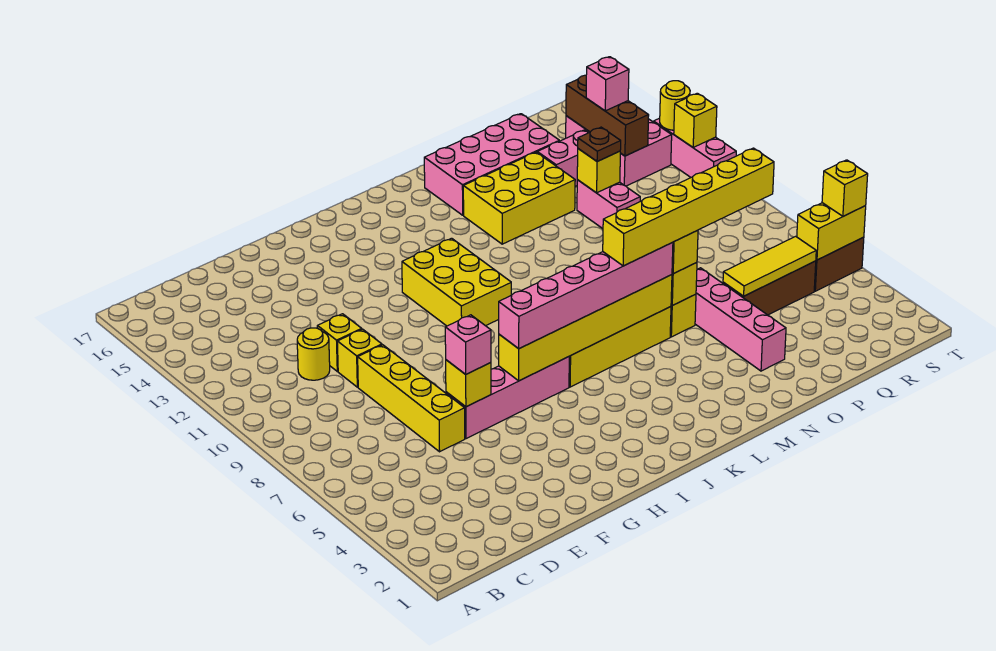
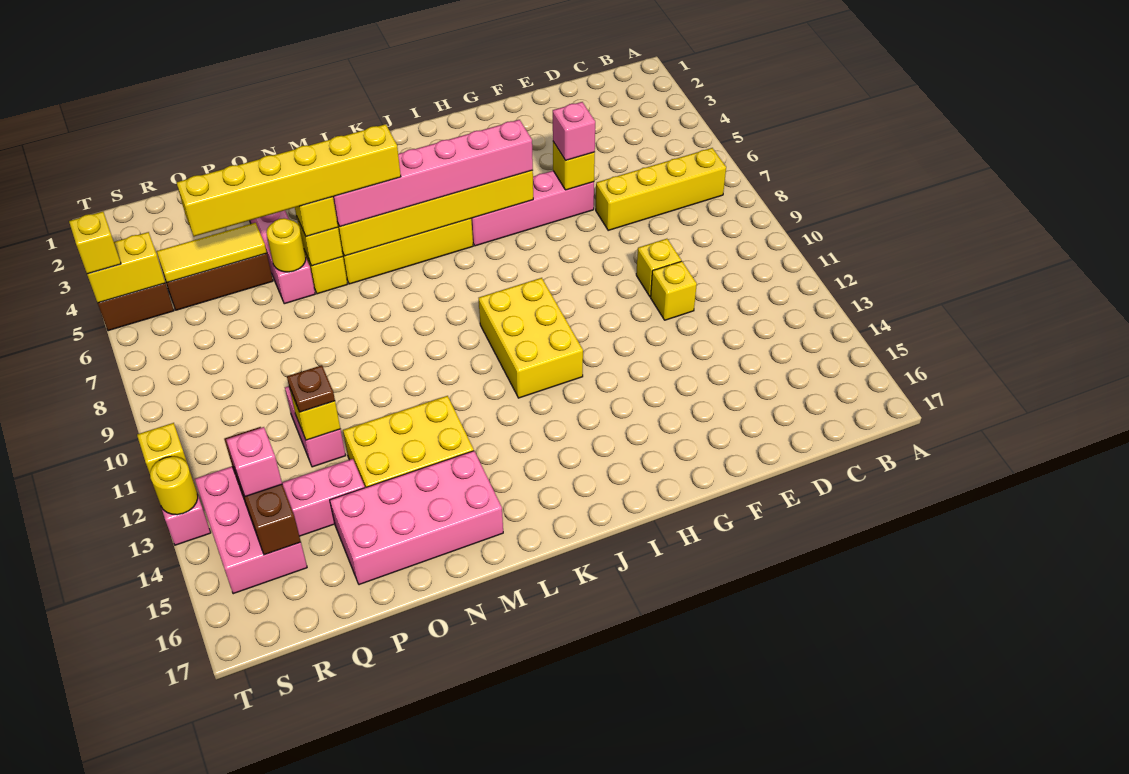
yellow 1x1 round brick [297,328,330,380] -> yellow 1x1 round brick moved to [266,218,306,272]
yellow 1x4 brick [358,345,465,452] -> yellow 1x4 brick turned to [596,148,726,230]

